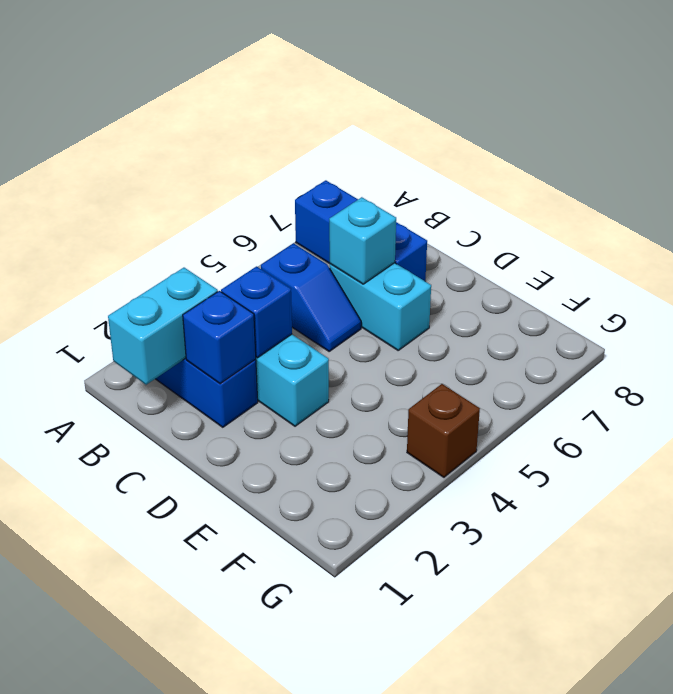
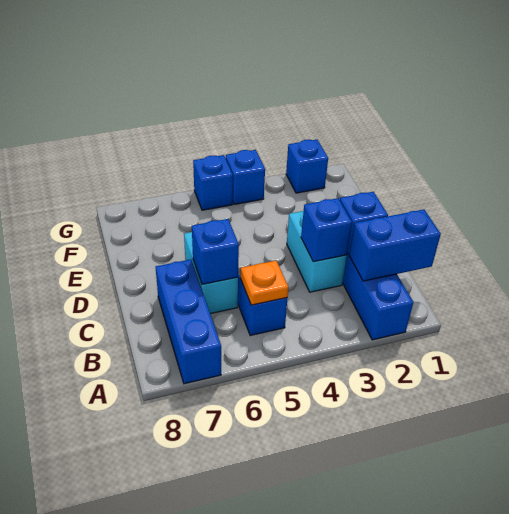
cyan 1x2 brick [108,268,218,385] -> blue 1x2 brick [349,209,441,281]
none -> orange 1x1 plate [240,261,288,305]
cyan 1x1 brick [329,197,396,284] -> blue 1x1 brick [192,219,239,284]
none -> blue 1x1 brick [286,140,328,193]
brown 1x1 brick [407,384,480,477] -> blue 1x1 brick [226,150,265,204]
none -> blue 1x1 brick [193,155,233,210]

